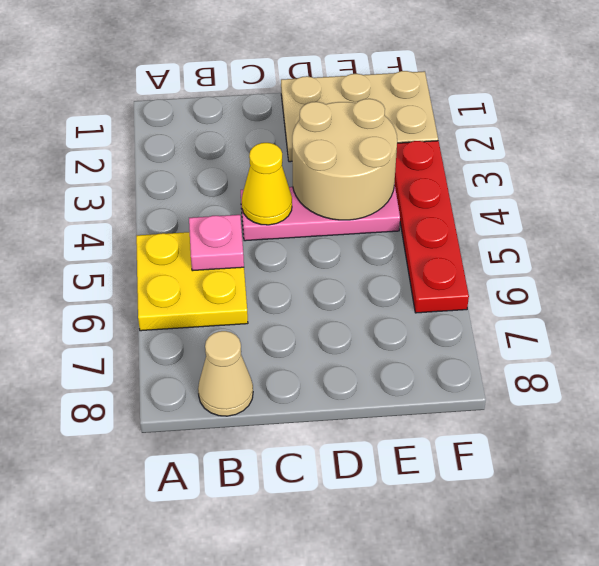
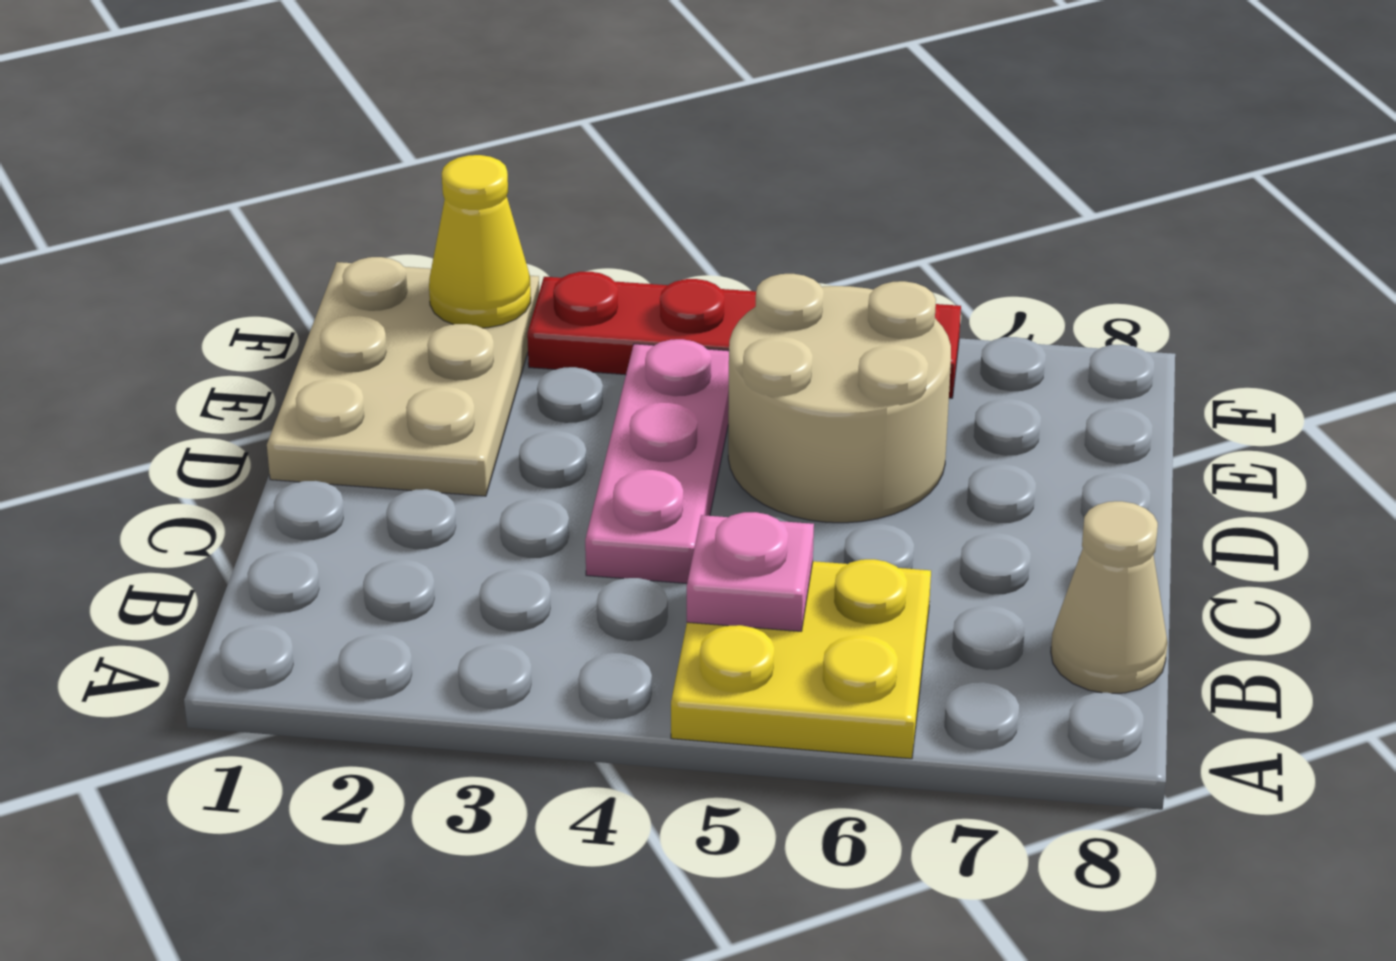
yellow 1x1 cone [242,143,292,225] -> yellow 1x1 cone moved to [429,155,531,328]
tan 2x2 round brick [292,99,397,220] -> tan 2x2 round brick moved to [728,274,951,523]

